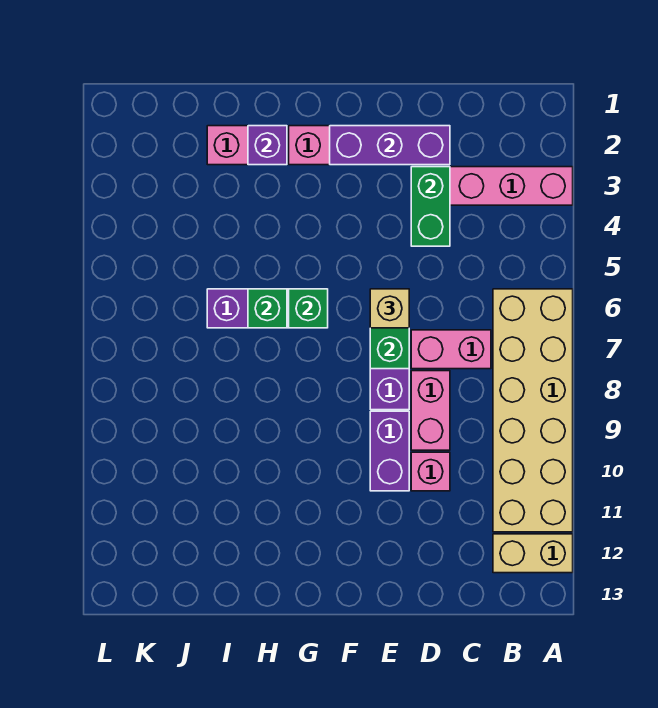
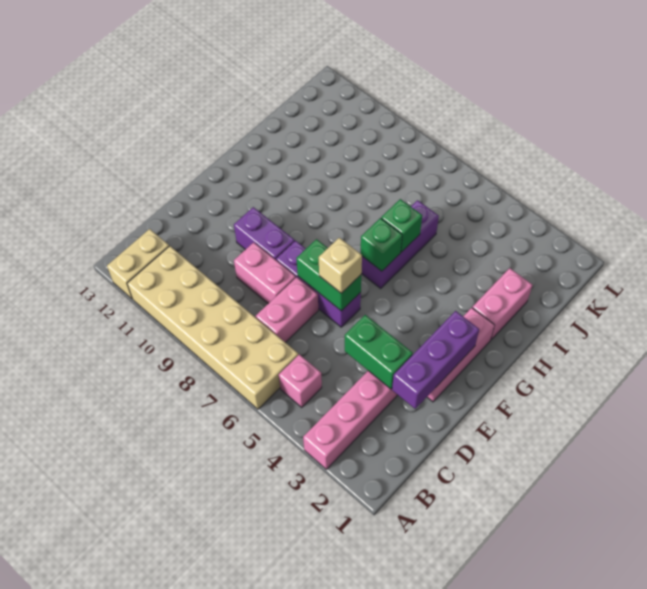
pink 1x1 brick [411,452,450,491] -> pink 1x1 brick moved to [279,354,322,407]
purple 1x1 brick [248,126,287,165] -> none

